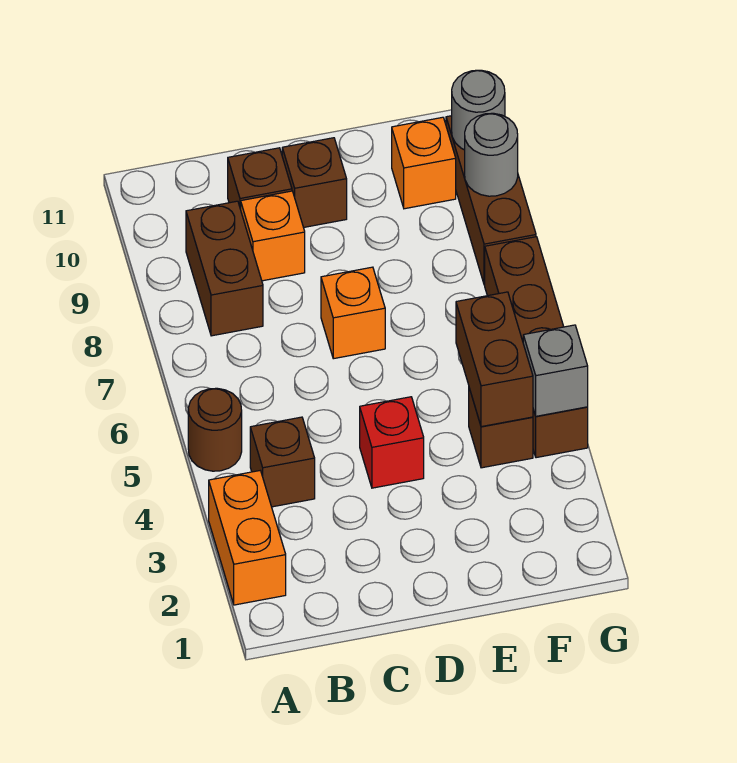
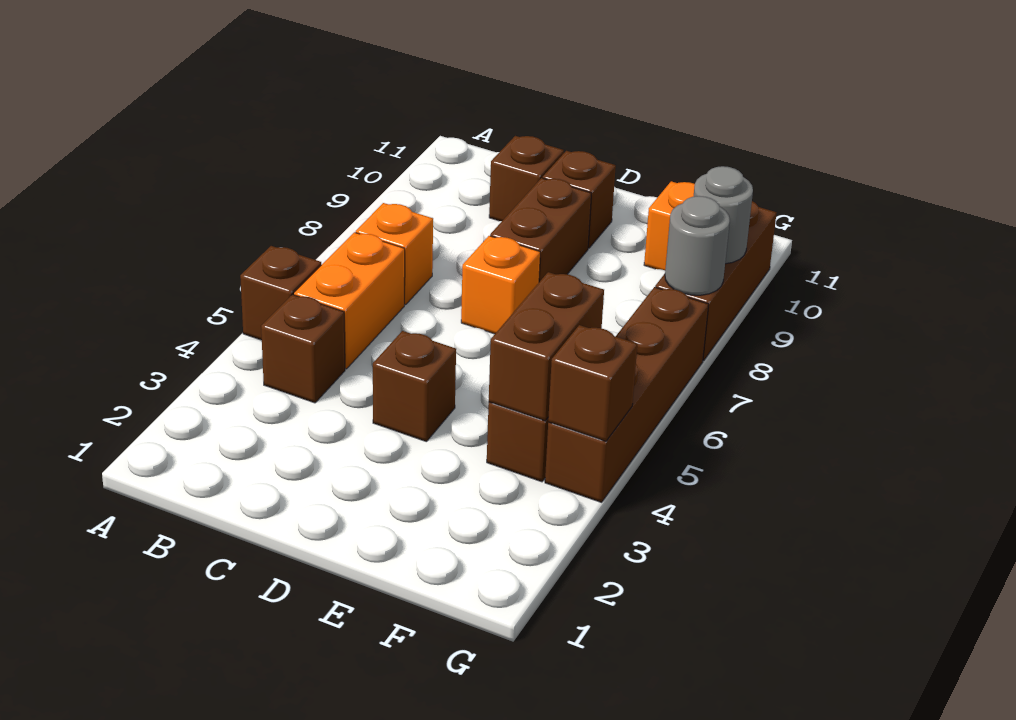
orange 1x2 brick [209,471,286,605] -> orange 1x2 brick moved to [294,232,405,369]
brown 1x1 round brick [188,388,242,471] -> brown 1x1 brick [240,246,321,340]
brown 1x2 brick [186,201,263,336] -> brown 1x2 brick moved to [490,178,592,282]
orange 1x1 brick [241,191,305,281] -> orange 1x1 brick moved to [356,203,433,305]
red 1x1 brick [360,397,424,488] -> brown 1x1 brick [373,331,456,442]
grey 1x1 brick [523,325,588,416] -> brown 1x1 brick [548,325,637,441]
grey 1x1 round brick [452,70,505,150] -> grey 1x1 round brick moved to [665,196,730,295]

